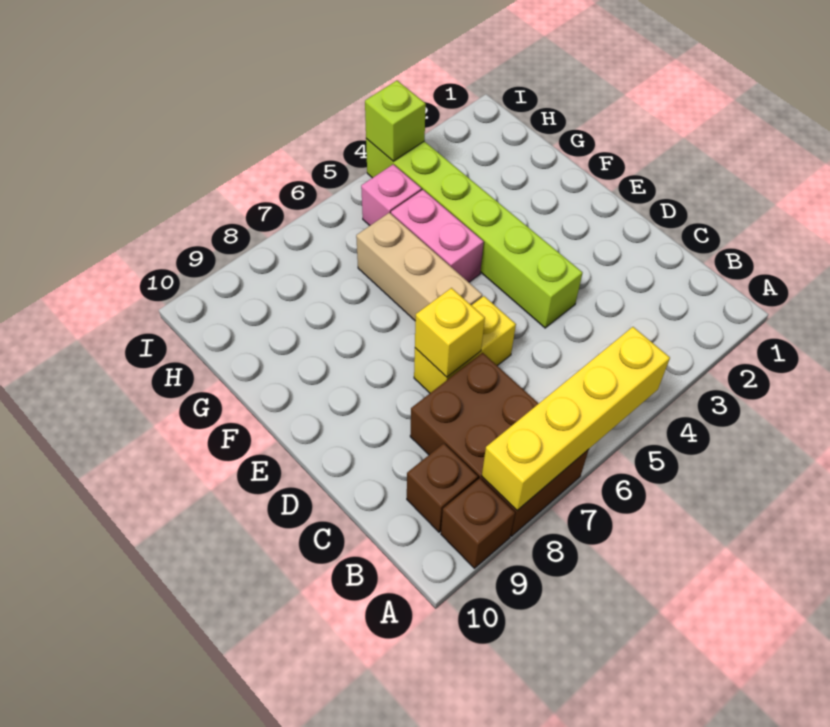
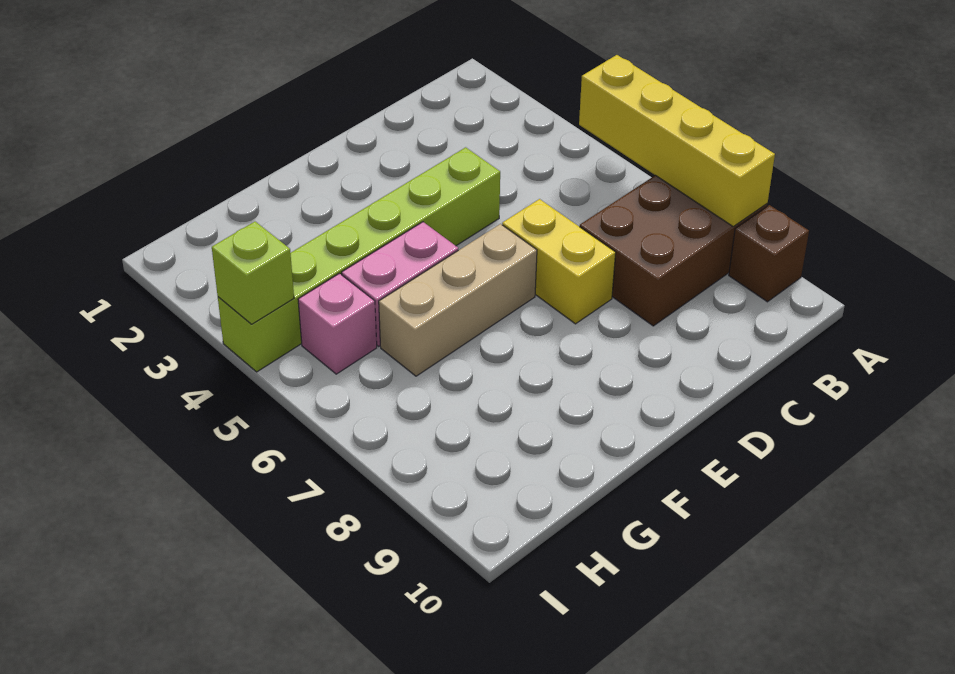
brown 1x1 brick [407,443,478,532] -> none
yellow 1x1 brick [415,288,485,377] -> none

